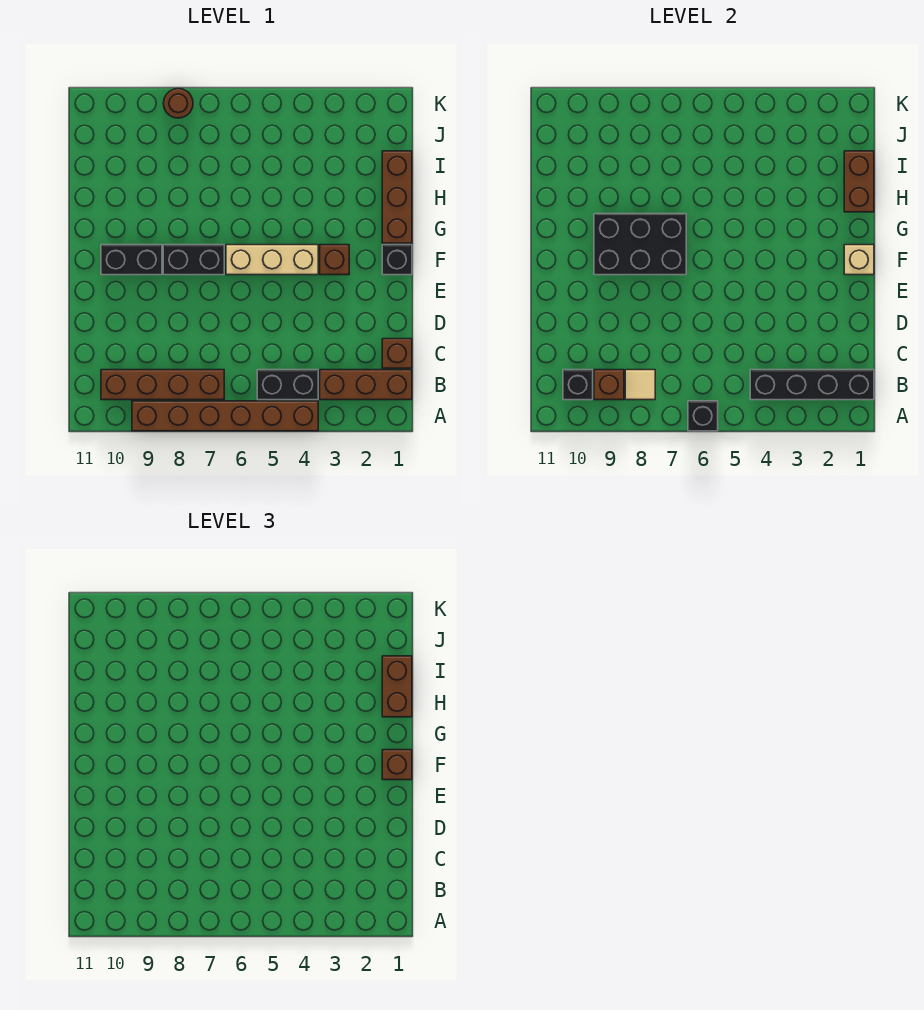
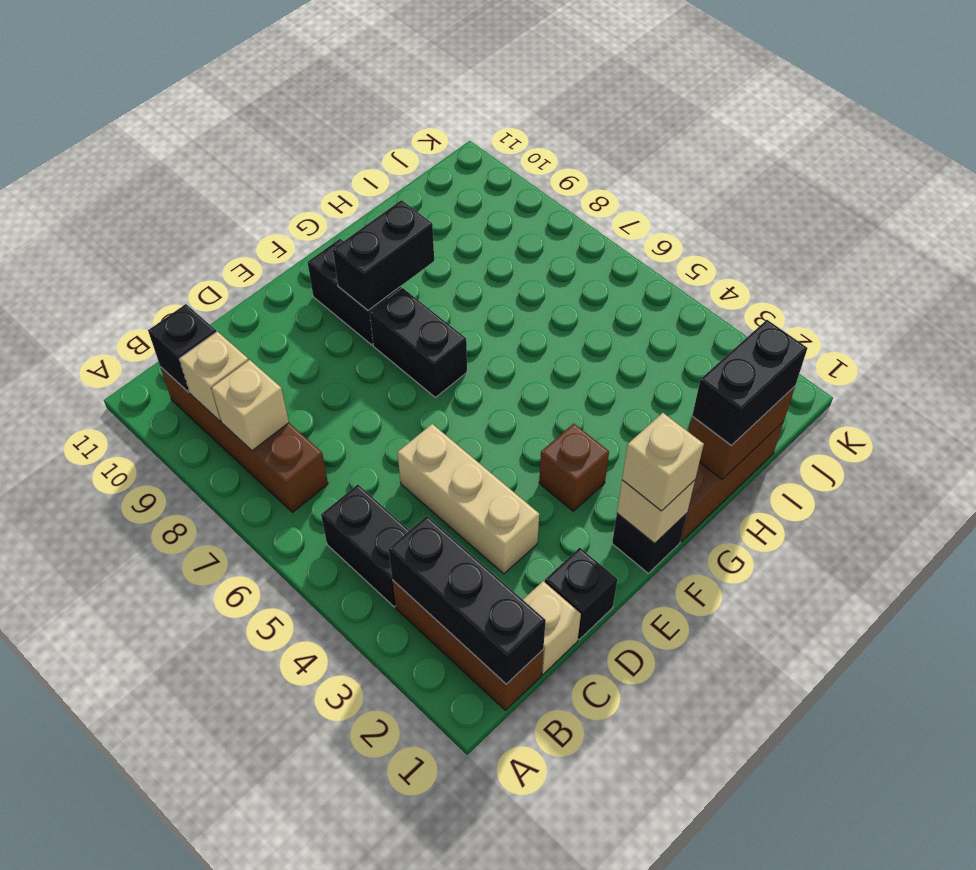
brown 1x6 brick [132,401,318,431] -> none
black 1x1 brick [688,401,718,431] -> black 1x1 brick moved to [545,548,617,640]
black 1x4 brick [750,370,874,400] -> black 1x3 brick [388,516,546,684]
tan 1x1 tile [625,370,655,400] -> tan 1x1 brick [212,360,289,451]
brown 1x1 brick [594,370,624,400] -> tan 1x1 brick [179,332,249,421]
brown 1x1 brick [382,339,412,368] -> tan 1x1 brick [523,581,581,674]
brown 1x1 brick [382,750,412,780] -> tan 1x1 brick [622,413,704,511]
tan 1x3 brick [226,245,318,275] -> tan 1x3 brick moved to [397,424,539,574]
black 2x3 brick [594,214,686,275] -> black 1x2 brick [333,200,434,310]
brown 1x2 brick [382,656,412,717] -> black 1x2 brick [692,320,807,446]
brown 1x1 round brick [163,89,193,118] -> none

